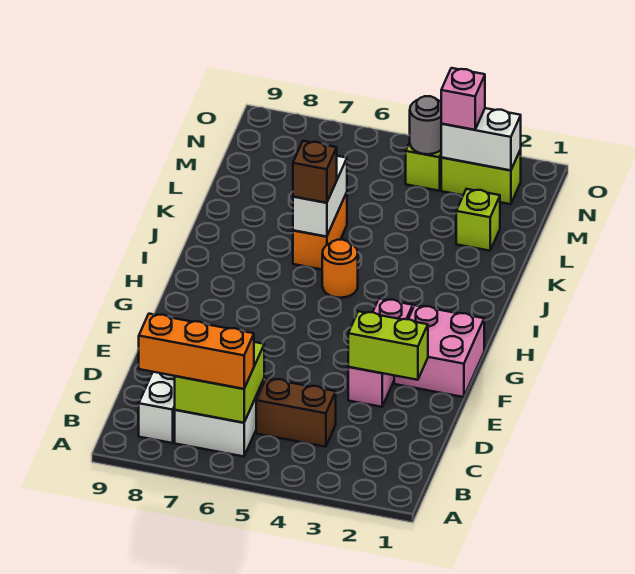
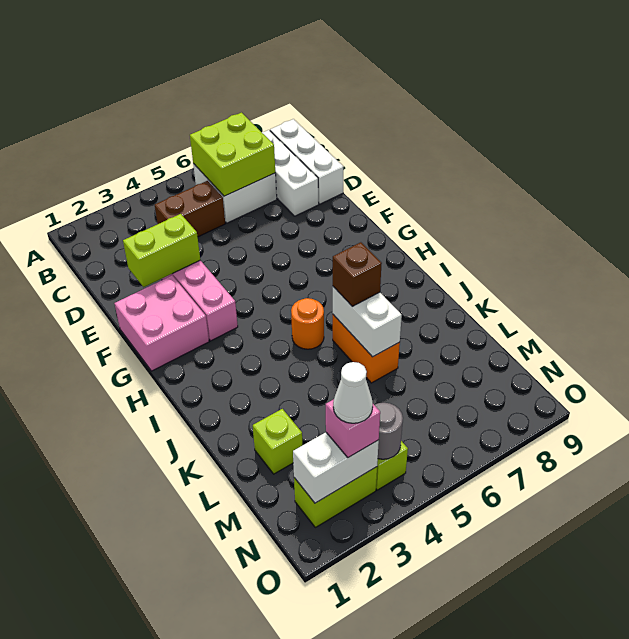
orange 1x3 brick [139,314,254,389] -> none
none -> white 1x3 brick [270,119,343,204]
none -> white 1x1 cone [333,362,373,423]

